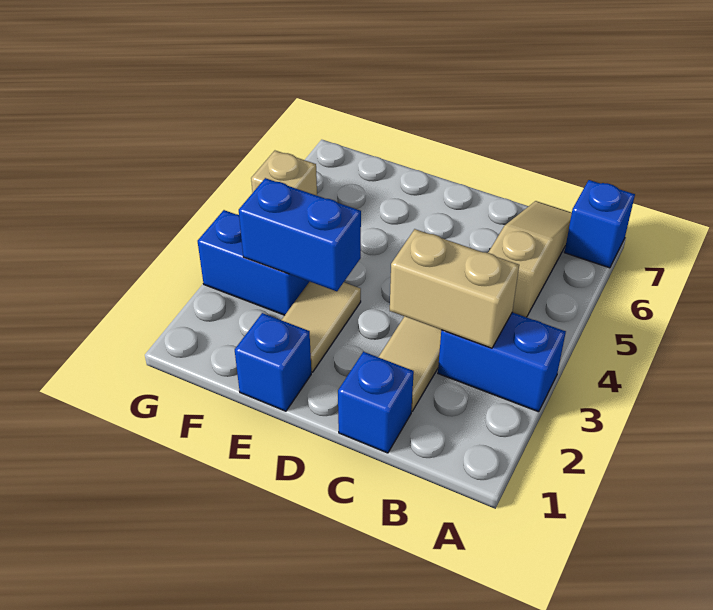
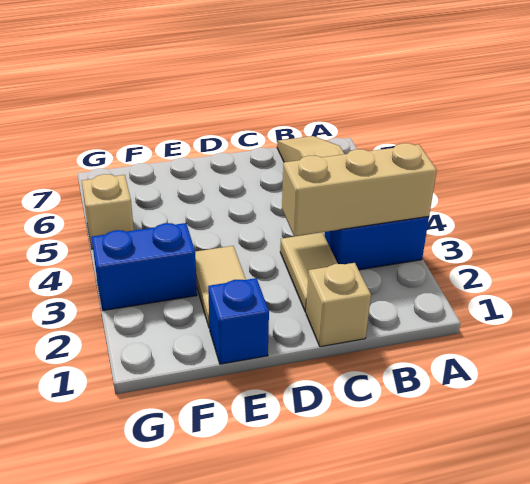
blue 1x1 brick [564,180,635,268] -> none
tan 1x2 brick [390,229,519,348] -> tan 1x3 brick [282,143,437,236]
blue 1x1 brick [338,352,414,453] -> tan 1x1 brick [306,263,371,347]
blue 1x2 brick [239,178,361,291] -> none

